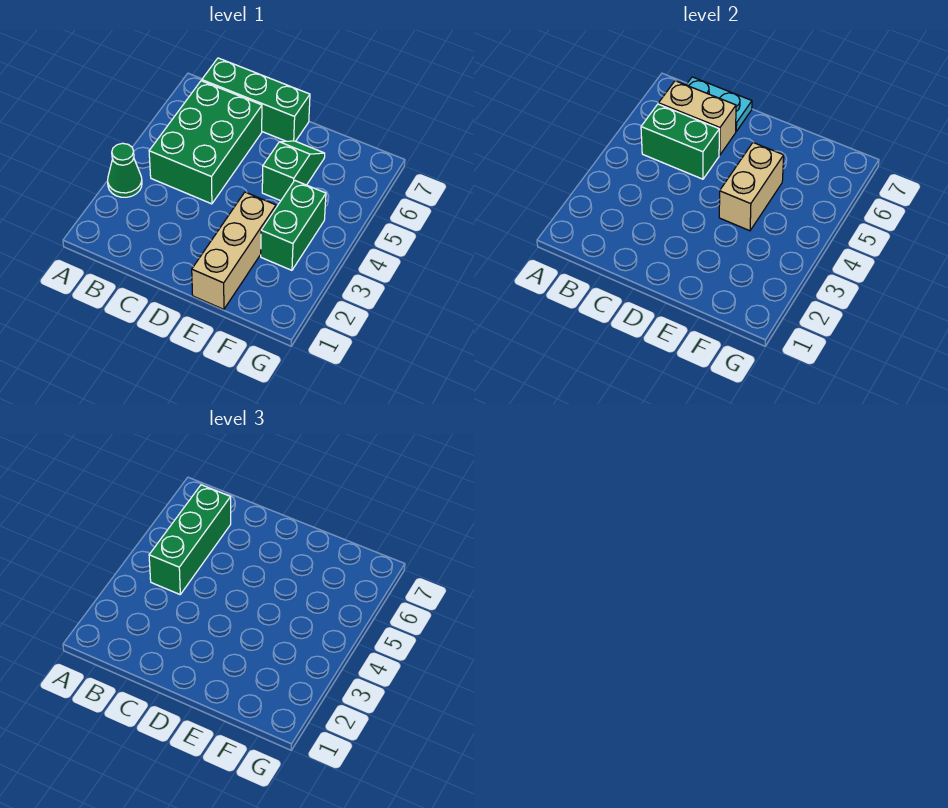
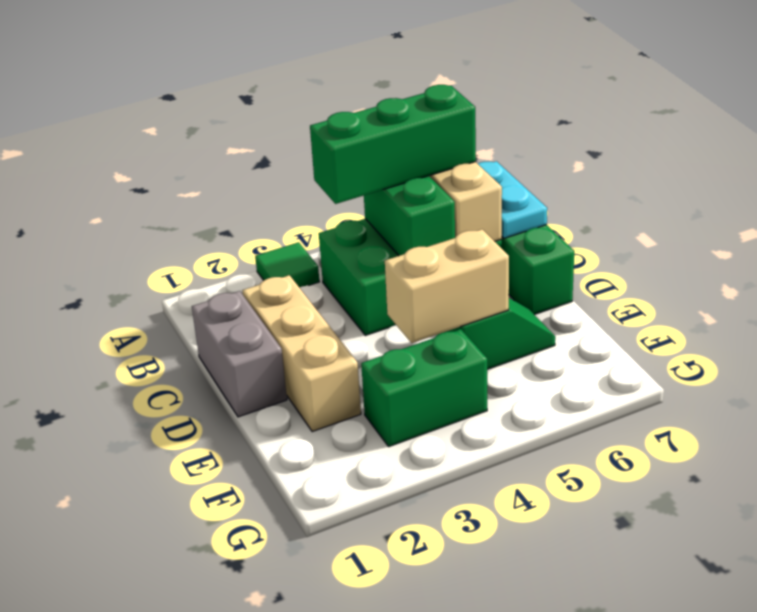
green 1x1 cone [108,143,142,197] -> green 1x1 tile [255,242,319,288]
none -> grey 1x2 brick [192,291,287,417]
tan 1x3 brick [192,192,276,309] -> tan 1x3 brick turned to [242,275,361,432]

